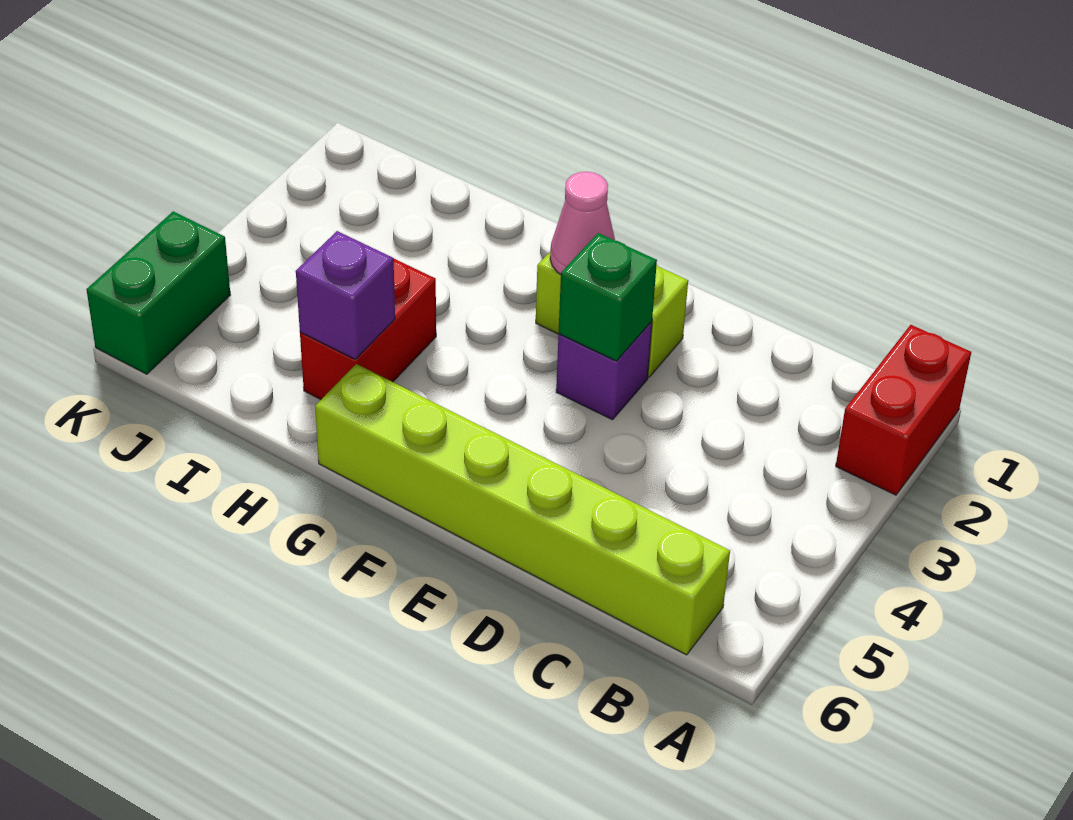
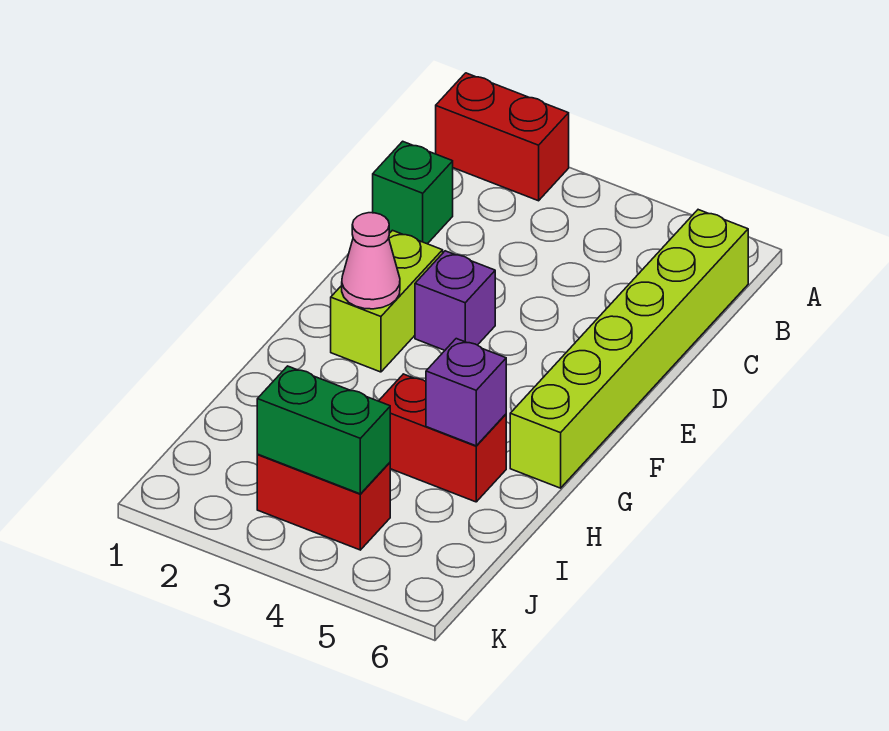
green 1x1 brick [559,233,657,361] -> green 1x1 brick moved to [373,141,453,244]
none -> red 1x2 brick [257,455,390,550]
green 1x2 brick [86,212,230,374] -> green 1x2 brick moved to [257,366,390,494]

